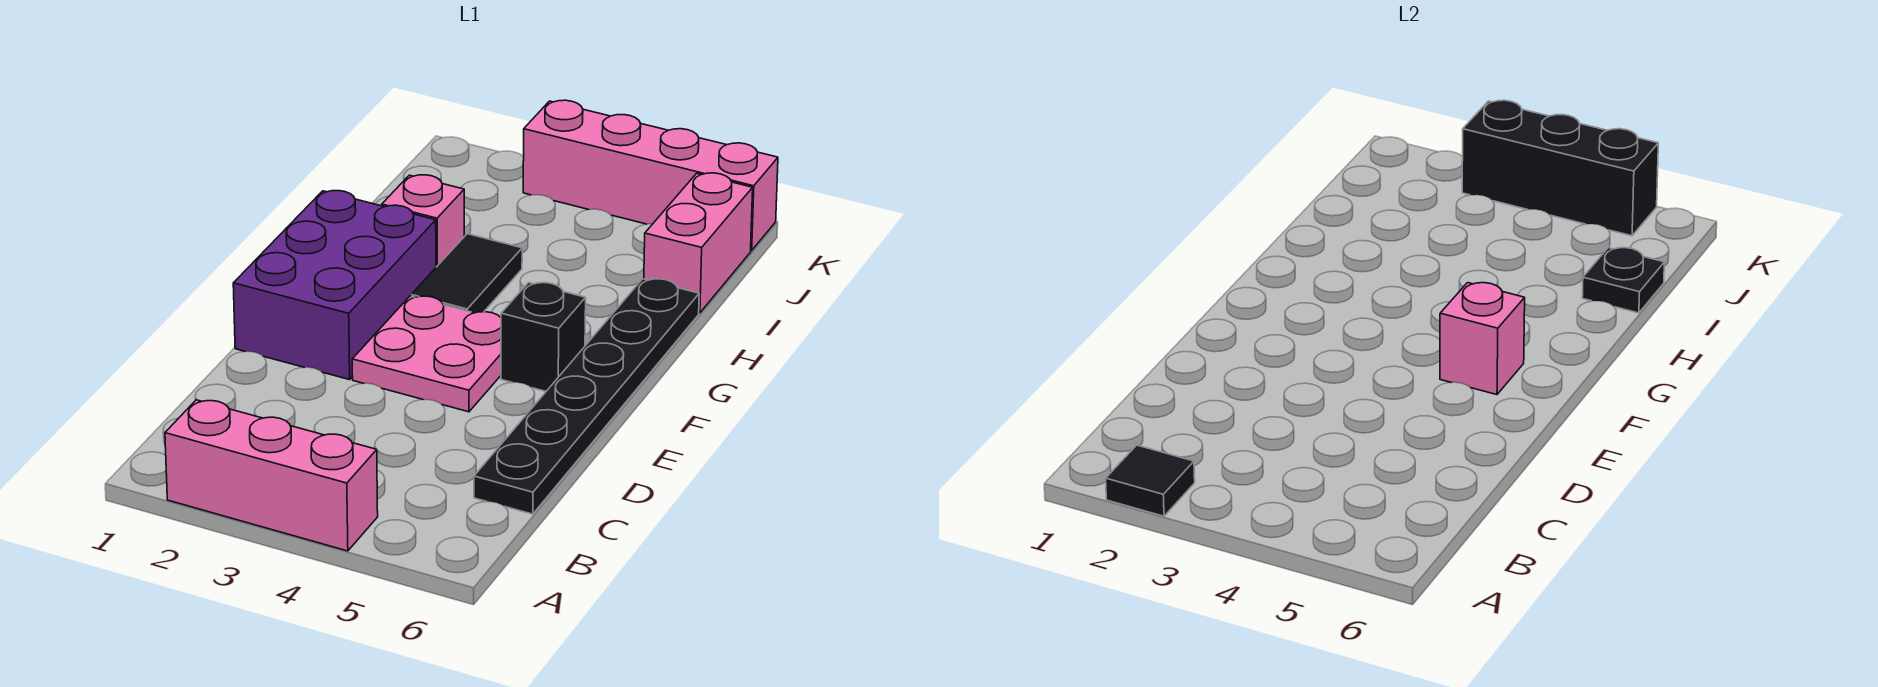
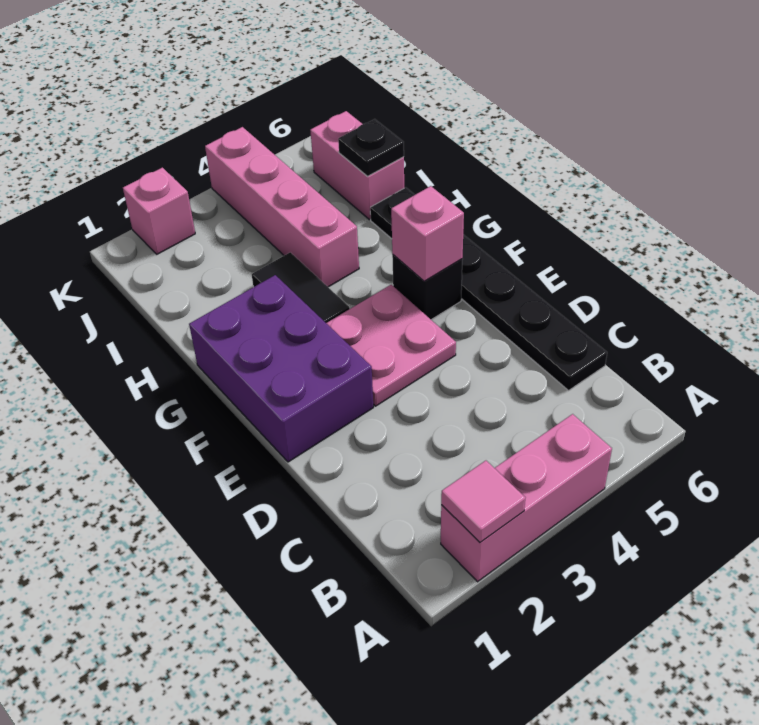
black 1x1 tile [1106,445,1195,516] -> pink 1x1 tile [441,461,525,542]
pink 1x1 brick [382,175,464,267] -> pink 1x1 brick moved to [123,168,195,254]
pink 1x4 brick [523,100,778,251] -> pink 1x4 brick turned to [205,127,359,287]
black 1x3 brick [1462,100,1658,236] -> none

